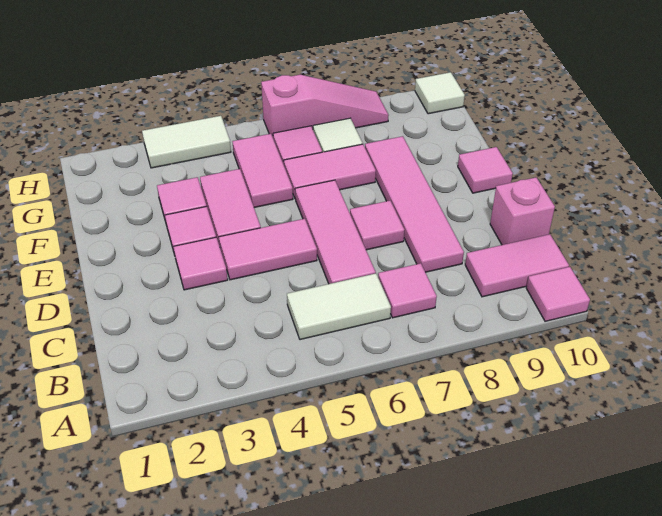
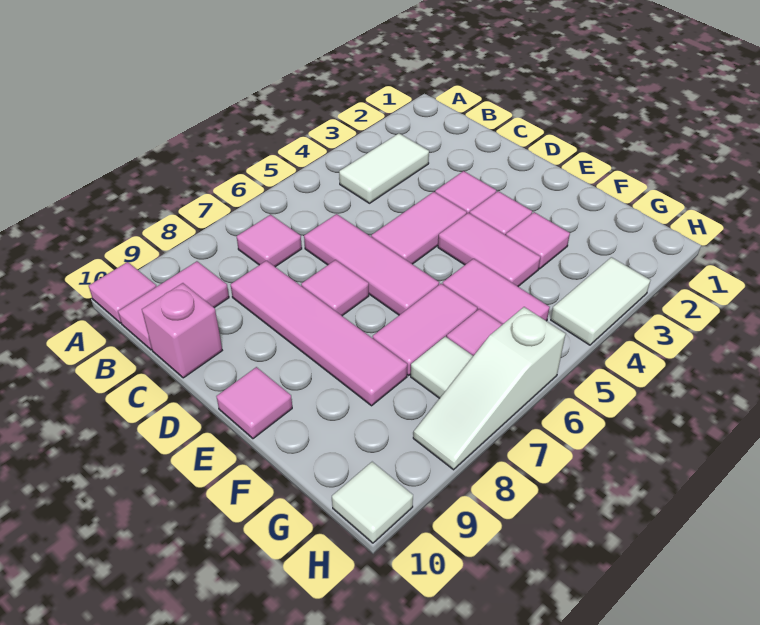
white 1x2 tile [287,274,391,340] -> white 1x2 tile moved to [339,133,429,203]
pink 1x3 slope [261,75,389,137] -> white 1x3 slope [413,307,566,470]

